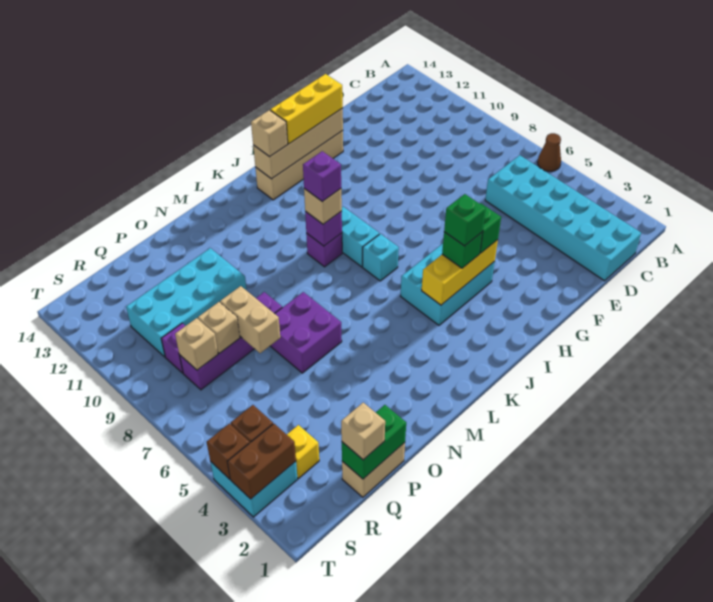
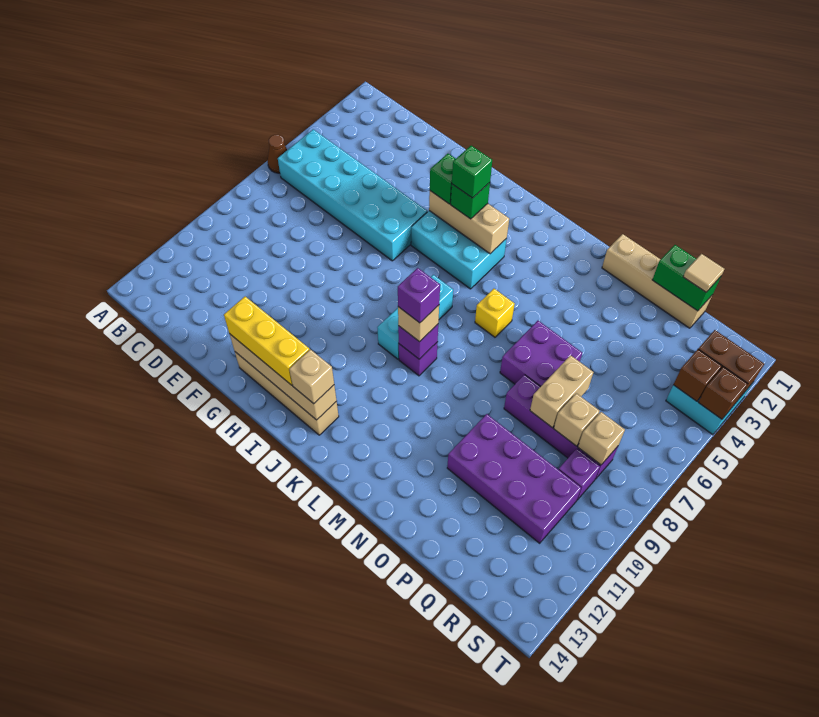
cyan 2x6 brick [485,155,641,281] -> cyan 2x6 brick turned to [278,129,427,261]
yellow 1x3 brick [422,240,498,305] -> tan 1x3 brick [429,191,509,254]
cyan 2x4 brick [126,248,247,357] -> purple 2x4 brick [447,414,581,543]
tan 1x2 brick [342,443,405,497] -> tan 1x4 brick [602,234,712,328]
tan 1x1 brick [341,403,385,460] -> tan 1x1 tile [683,254,724,292]
yellow 1x1 brick [287,425,319,478] -> yellow 1x1 brick moved to [475,289,515,337]

